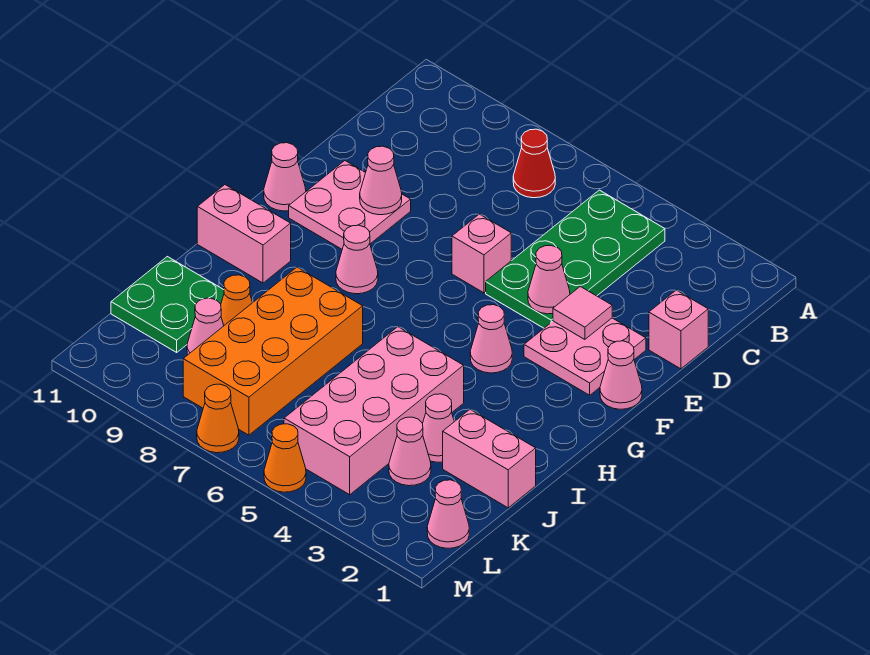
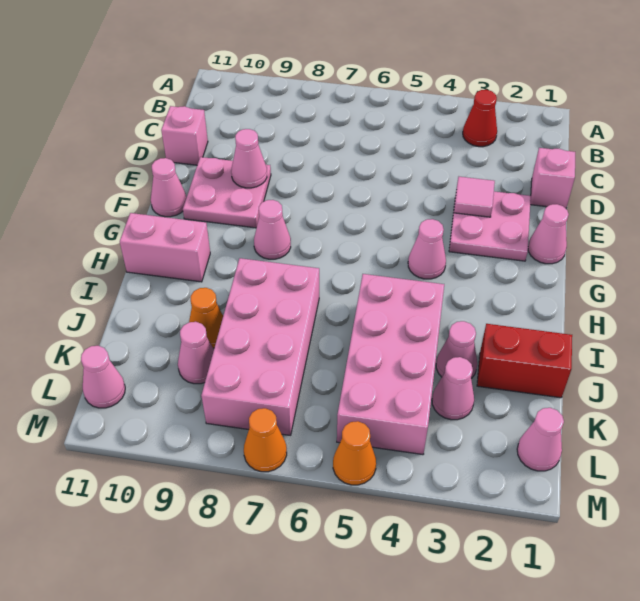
green 2x4 plate [486,190,665,328] -> none
red 1x1 cone [513,129,555,198] -> red 1x1 cone moved to [463,90,497,147]
pink 1x1 cone [528,246,570,314] -> pink 1x1 cone moved to [81,346,125,408]
pink 1x1 brick [452,214,511,293] -> pink 1x1 brick moved to [161,106,208,165]
orange 2x4 brick [183,267,363,435] -> pink 2x4 brick [201,258,319,435]
pink 1x2 brick [443,409,536,508] -> red 1x2 brick [477,324,572,398]
green 2x2 plate [111,257,224,352] -> none

